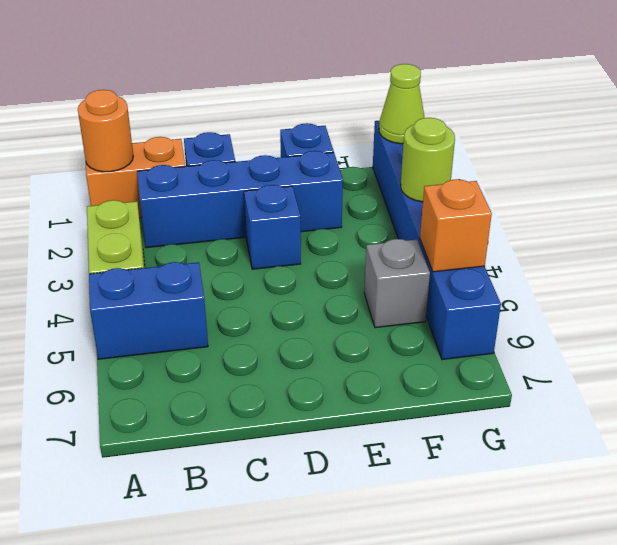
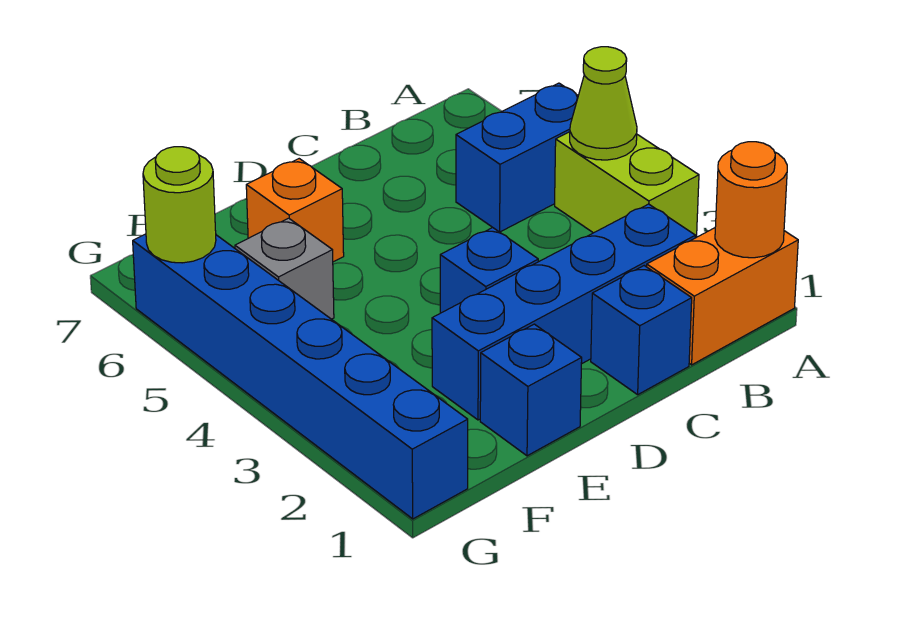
lime 1x1 cone [379,64,425,144] -> lime 1x1 cone moved to [570,47,637,160]
lime 1x1 round brick [401,118,455,202] -> lime 1x1 round brick moved to [143,147,216,263]
orange 1x1 brick [420,179,492,272] -> orange 1x1 brick moved to [246,159,344,262]

